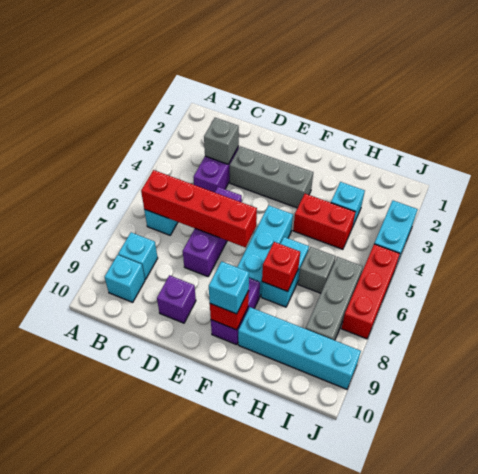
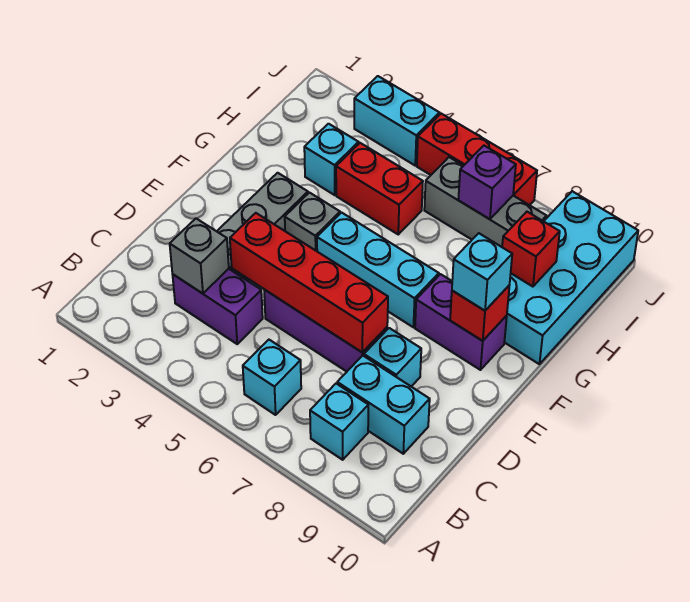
red 1x4 brick [141,170,257,247] -> red 1x4 brick turned to [230,213,388,352]
cyan 1x1 brick [105,255,145,302] -> cyan 1x1 brick moved to [364,328,421,386]
purple 1x1 brick [157,275,196,323] -> purple 1x1 brick moved to [458,146,516,219]
red 1x2 brick [293,194,355,249] -> red 1x2 brick turned to [336,143,423,234]
cyan 1x2 brick [261,237,309,307] -> cyan 1x2 brick moved to [337,355,430,454]
red 1x1 brick [262,242,300,292] -> red 1x1 brick moved to [502,212,560,287]
cyan 1x4 brick [238,307,361,389] -> cyan 2x4 brick [504,191,638,364]
grey 1x1 brick [298,247,336,293] -> grey 1x1 brick moved to [285,193,340,251]

